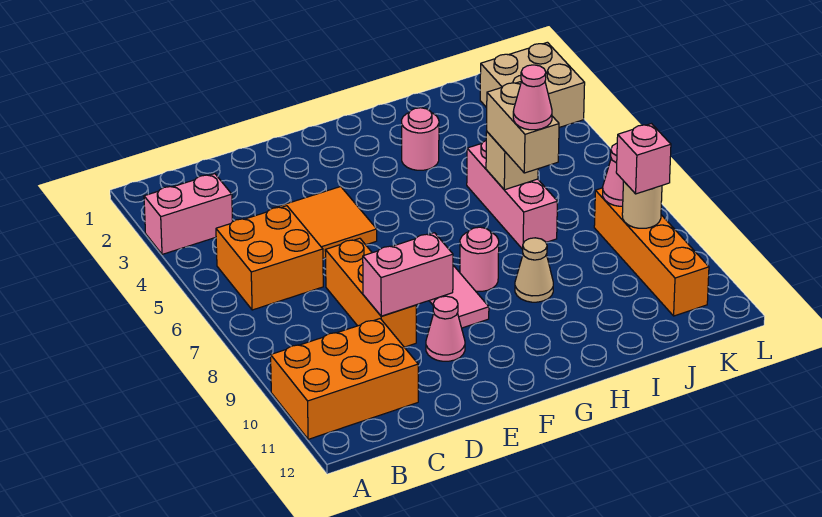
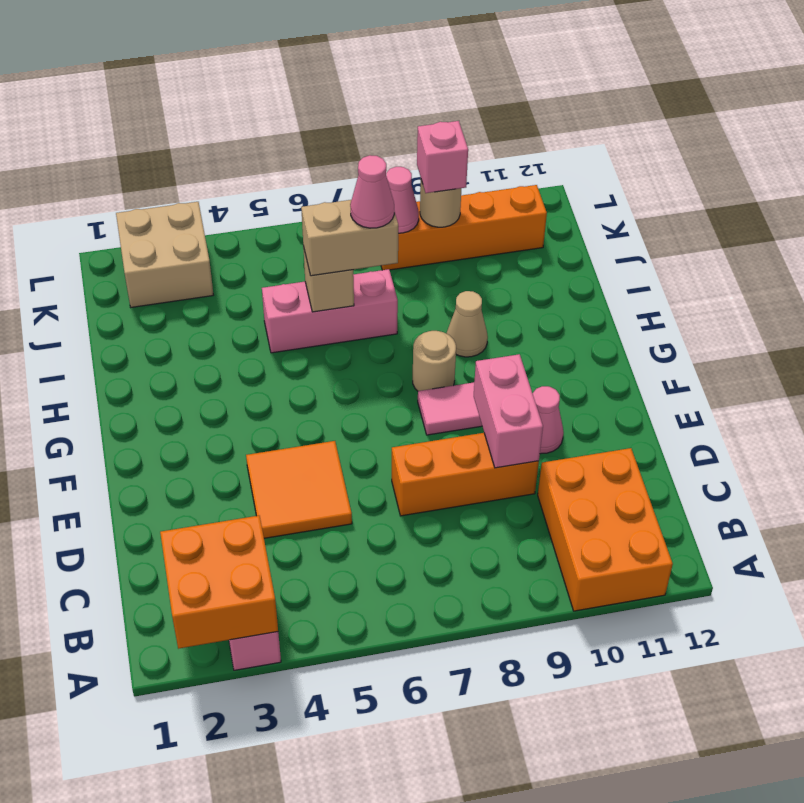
orange 2x2 brick [216,206,323,310] -> orange 2x2 brick moved to [160,516,278,649]
pink 1x1 round brick [460,227,499,291] -> tan 1x1 round brick [413,331,456,391]
pink 1x1 round brick [402,108,439,170] -> none

